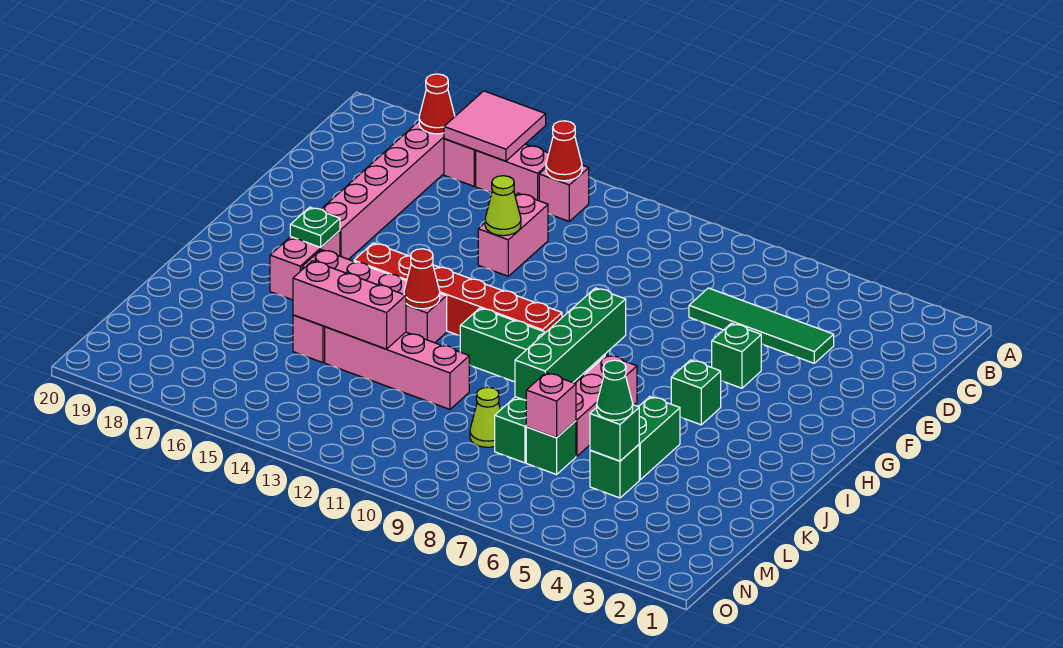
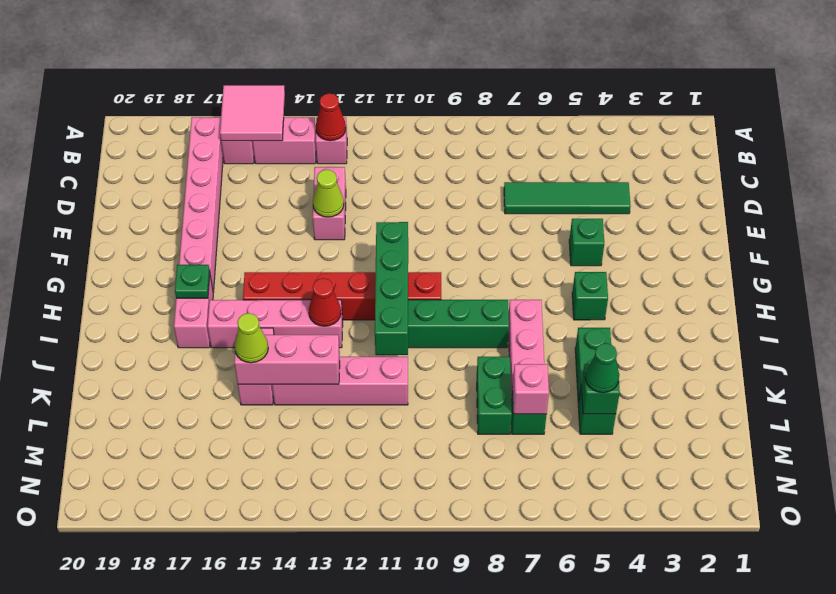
red 1x1 cone [419,74,455,134] -> none
green 1x4 brick [515,288,626,400] -> green 1x4 brick moved to [375,222,408,355]
lime 1x1 cone [470,387,500,447] -> lime 1x1 cone moved to [235,313,268,363]

